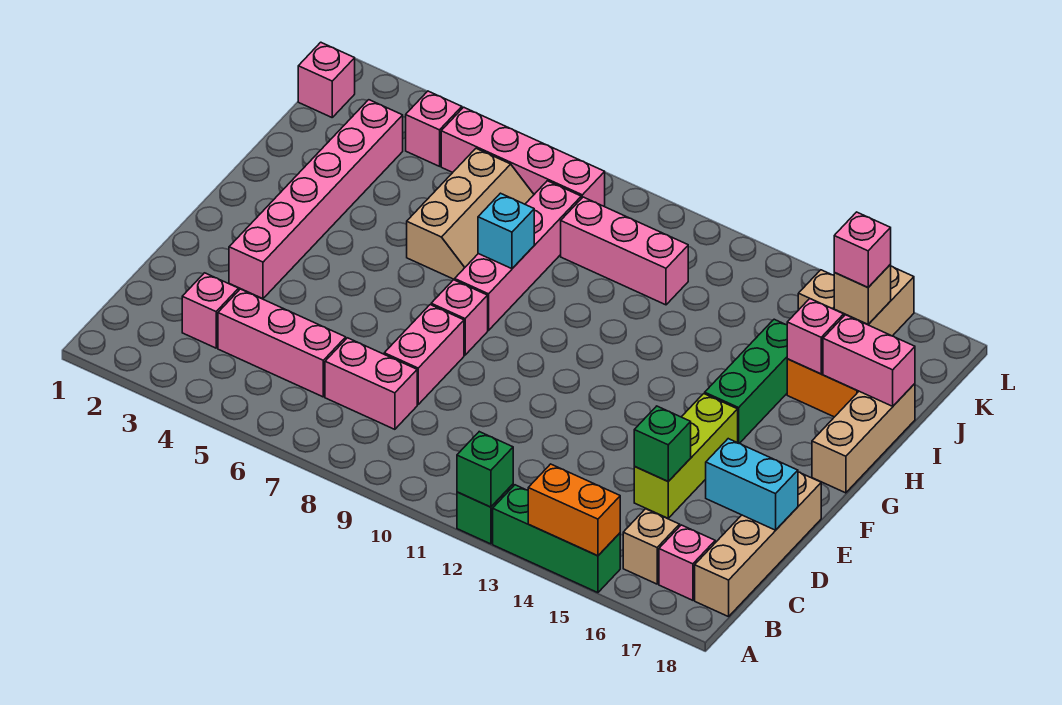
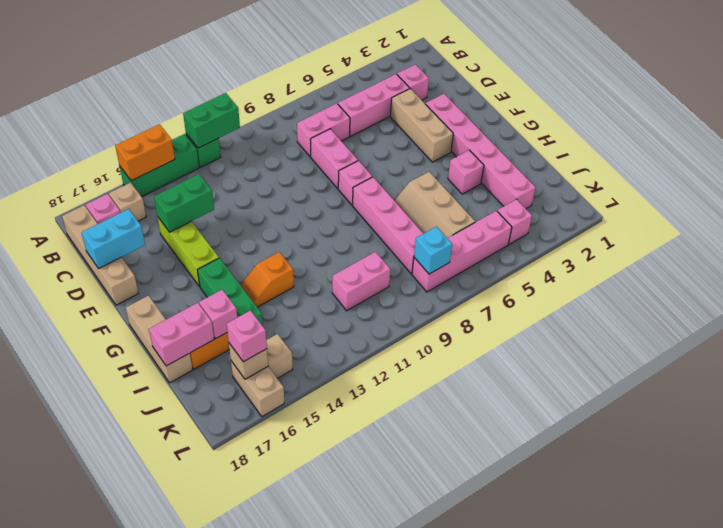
green 1x1 brick [457,432,513,507] -> green 1x2 brick [183,93,240,148]
none -> tan 1x3 brick [390,89,453,162]
green 1x1 brick [634,406,691,481] -> green 1x2 brick [154,174,214,232]
cyan 1x1 brick [478,193,534,269] -> cyan 1x1 brick moved to [414,227,452,274]
none -> orange 1x2 slope [241,252,294,307]
pink 1x3 brick [561,197,688,305] -> pink 1x2 brick [332,252,390,311]
pink 1x1 brick [298,42,355,117] -> pink 1x1 brick moved to [448,150,484,194]

